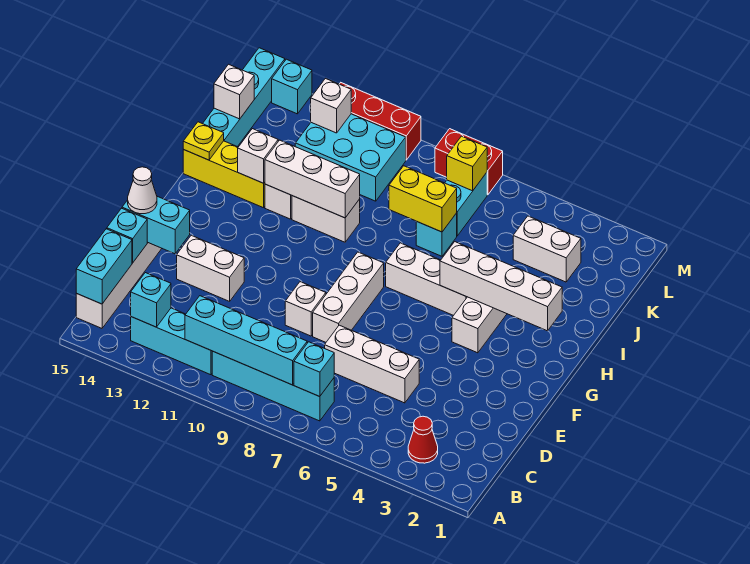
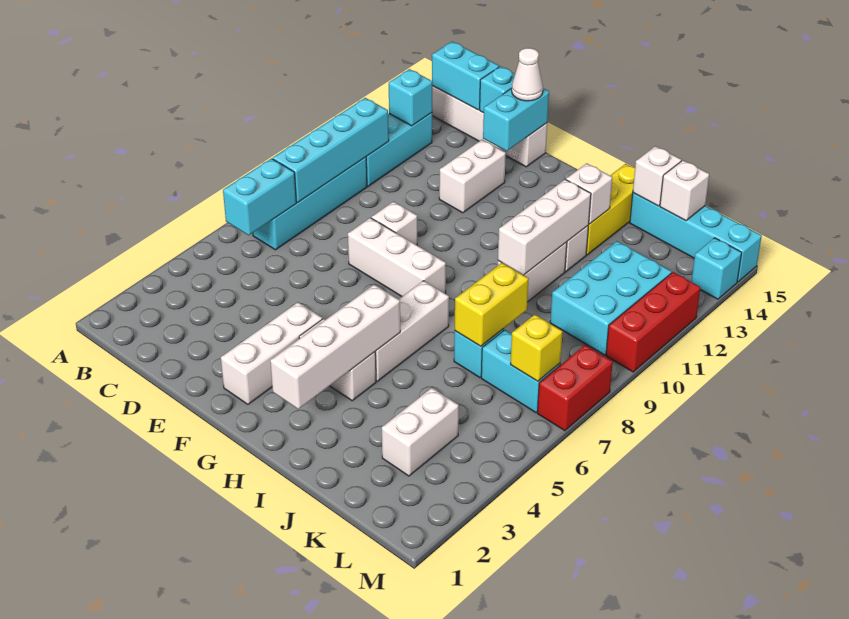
red 1x1 cone [408,416,438,463] -> none
cyan 1x1 brick [294,342,334,397] -> cyan 1x2 brick [223,158,296,235]
white 1x3 brick [325,325,419,403] -> white 1x3 brick moved to [221,302,322,404]
yellow 1x1 plate [183,122,224,160] -> none
white 1x1 brick [311,79,351,133] -> white 1x1 brick moved to [633,146,681,206]

